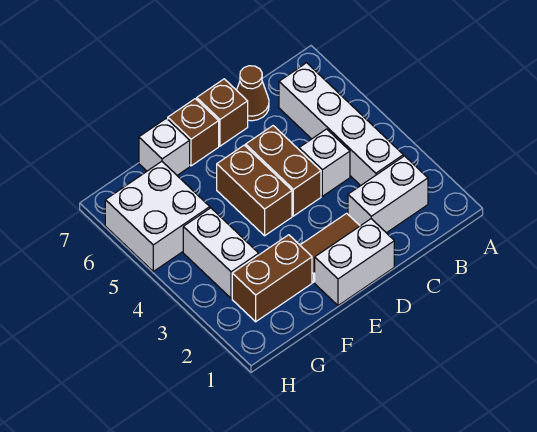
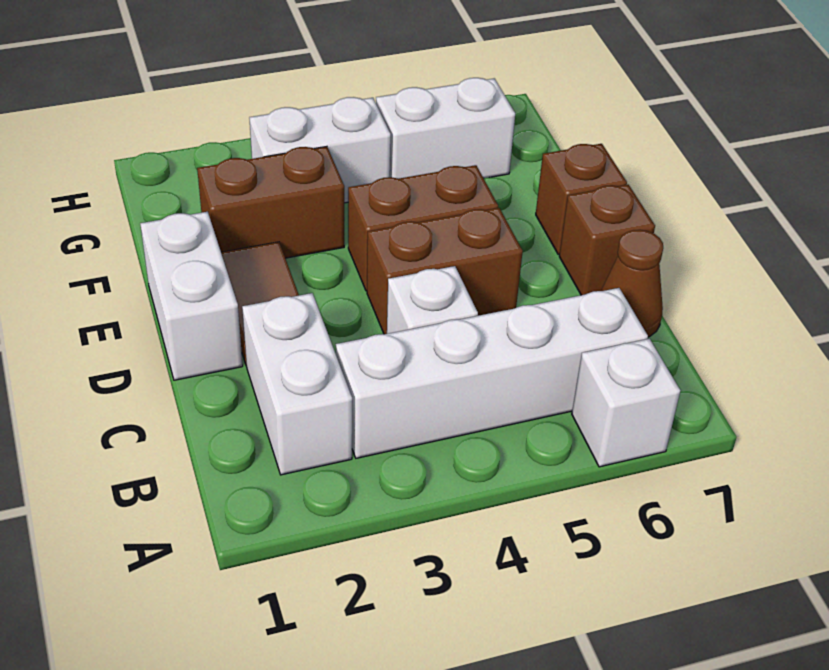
brown 1x2 brick [232,235,312,322] -> brown 1x2 brick turned to [197,147,344,258]
white 1x1 brick [139,118,190,175] -> white 1x1 brick moved to [572,339,680,467]
white 2x2 brick [105,161,210,271] -> white 1x2 brick [376,78,515,179]

